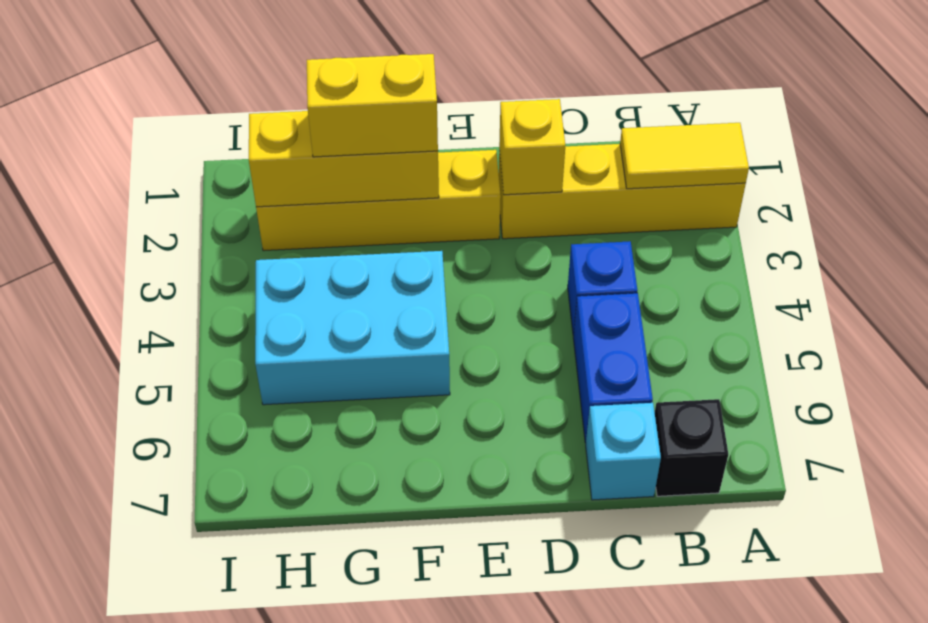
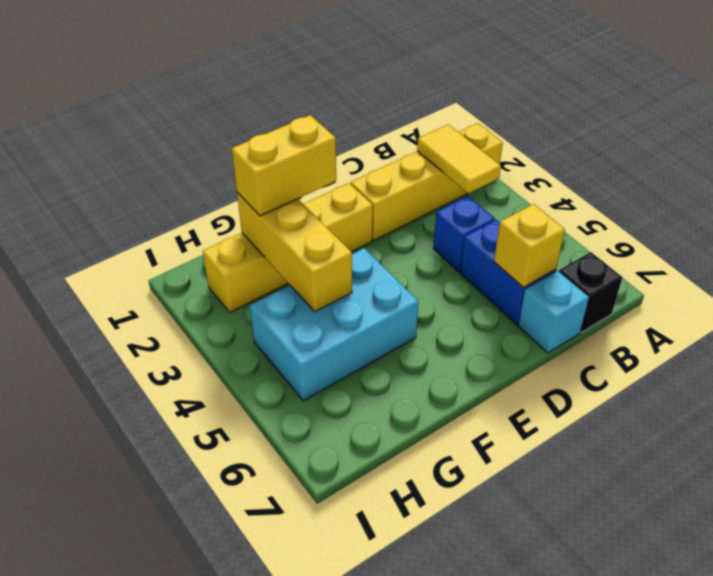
yellow 1x2 tile [620,123,749,189] -> yellow 1x2 tile turned to [417,124,501,193]
yellow 1x1 brick [499,99,565,195] -> yellow 1x1 brick moved to [494,204,565,288]
yellow 1x3 brick [249,111,439,207] -> yellow 1x3 brick turned to [237,192,352,312]

